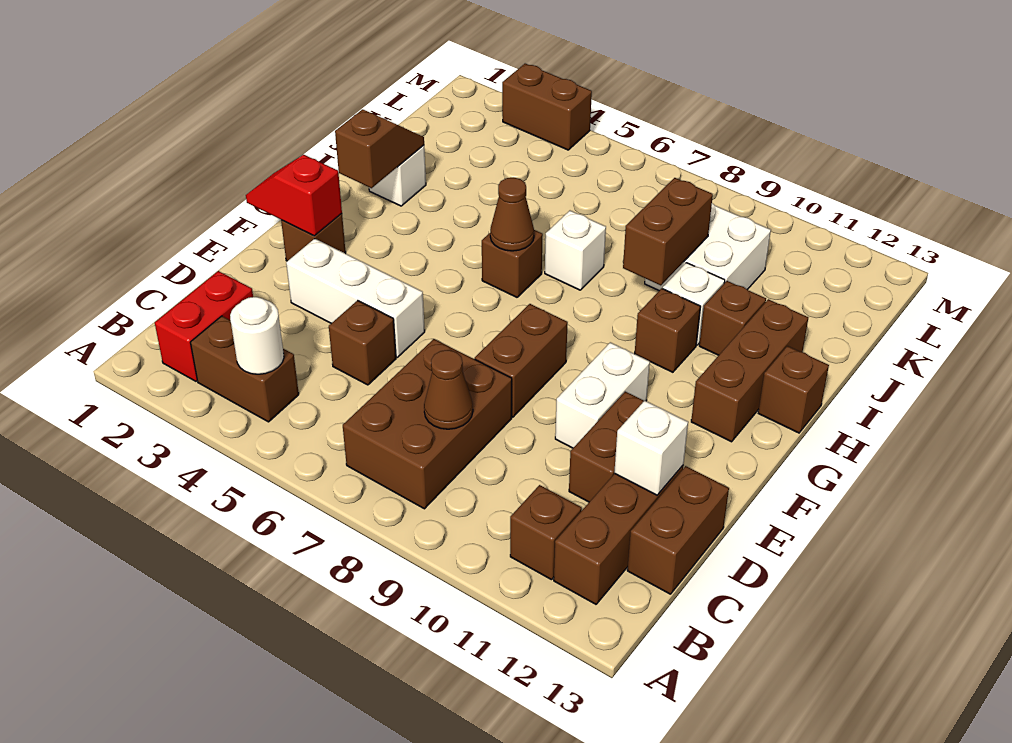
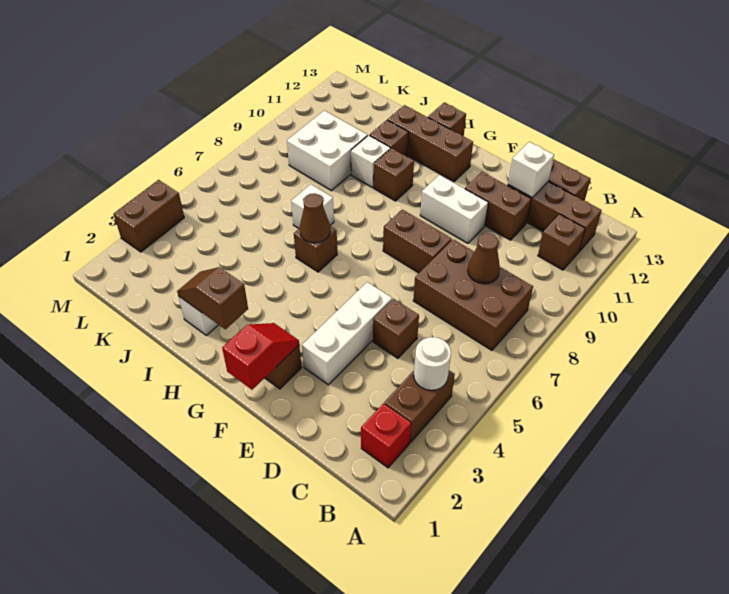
red 1x2 brick [155,271,253,381] -> red 1x1 brick [361,404,411,468]
red 1x2 slope [246,155,342,236] -> red 1x2 slope turned to [222,323,299,390]
brown 1x2 brick [623,178,713,285] -> none

